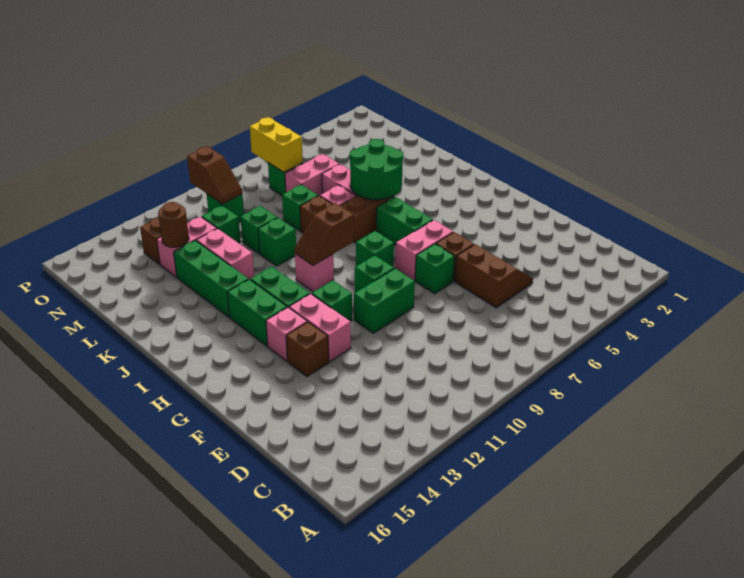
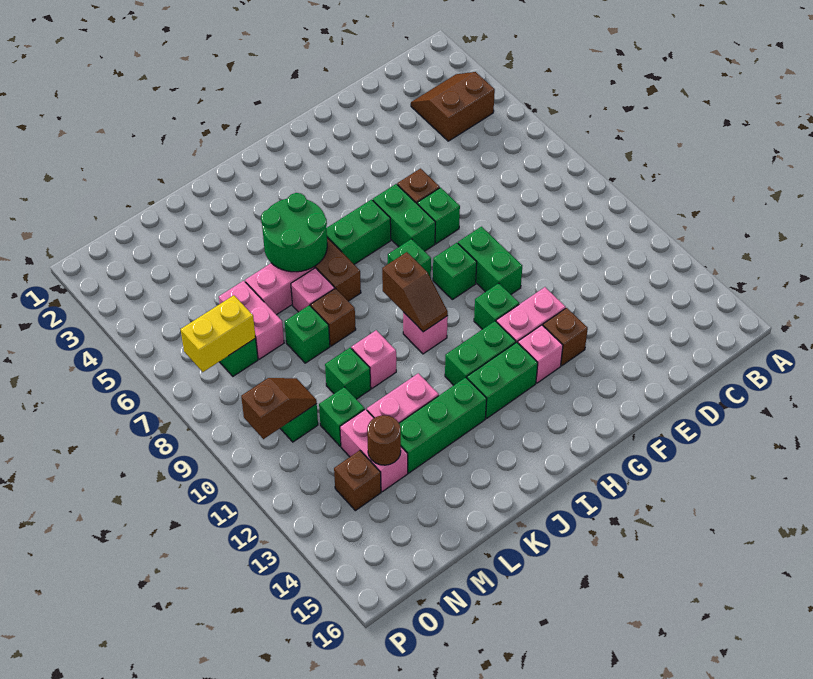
brown 2x2 slope [455,244,533,308] -> brown 2x2 slope moved to [411,72,495,141]
pink 1x2 brick [395,220,453,281] -> green 1x2 brick [373,184,435,251]
green 1x1 brick [258,218,296,266] -> pink 1x1 brick [351,330,396,388]

